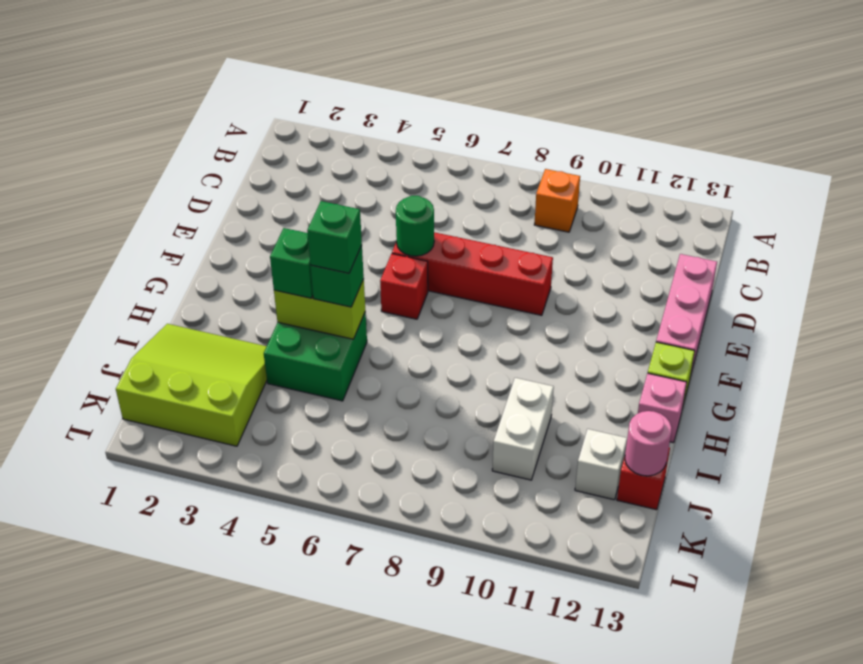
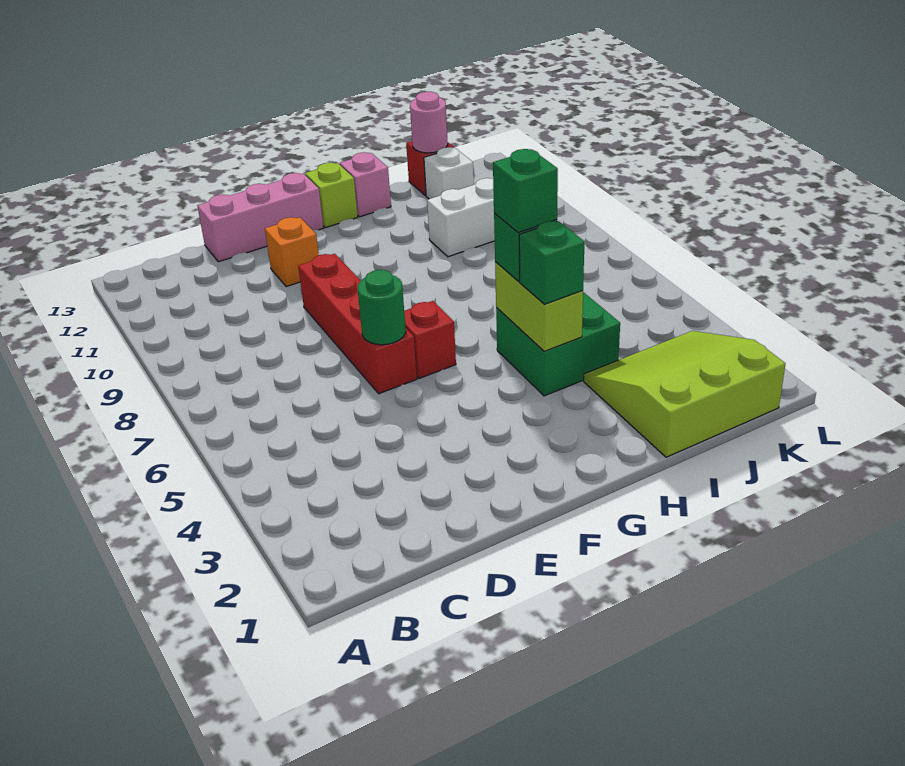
orange 1x1 brick [534,169,580,232] -> orange 1x1 brick moved to [265,217,319,287]
lime 3x3 slope [116,324,267,446] -> lime 3x3 slope turned to [584,331,786,457]

